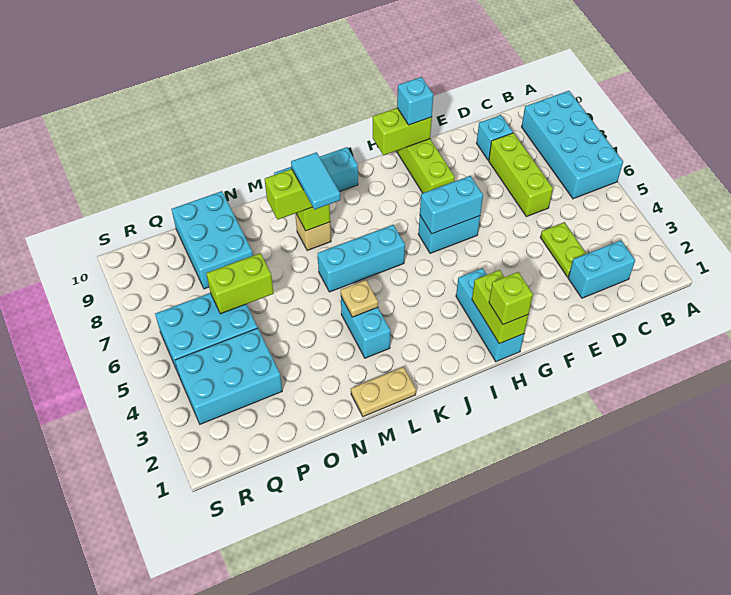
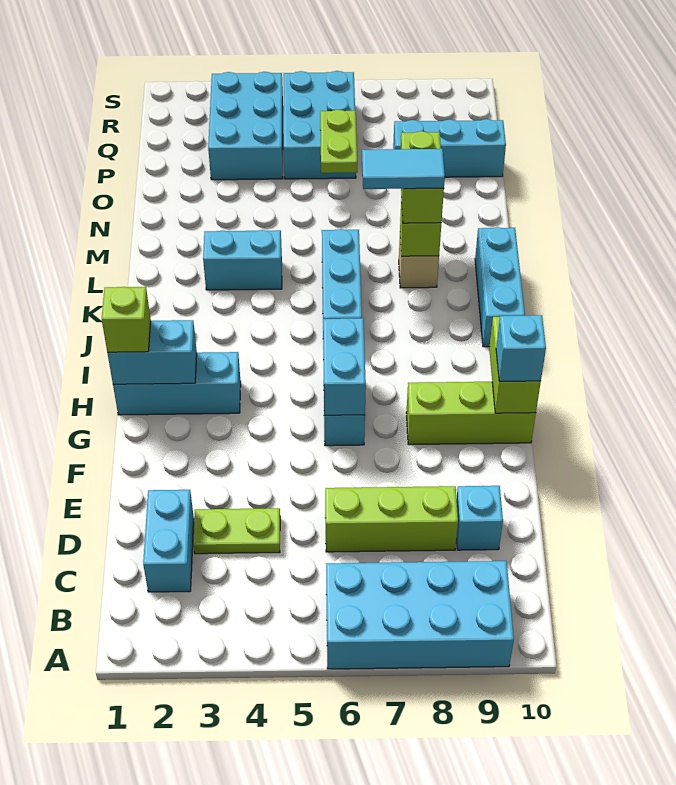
lime 1x2 brick [472,270,528,344] -> cyan 1x2 brick [108,320,197,384]
tan 1x2 plate [351,367,416,417] -> none
tan 1x1 plate [341,280,378,317] -> none
lime 1x2 brick [206,253,274,314] -> lime 1x2 plate [320,110,357,173]
cyan 2x3 brick [171,191,253,289] -> cyan 1x3 brick [393,119,506,177]

